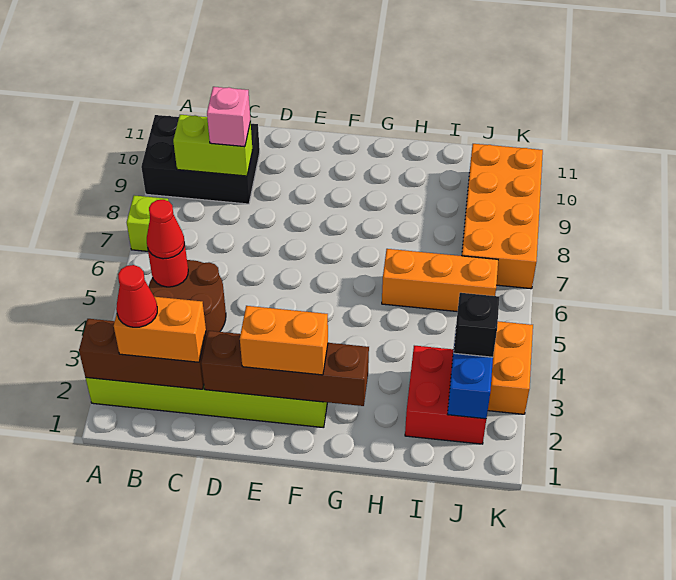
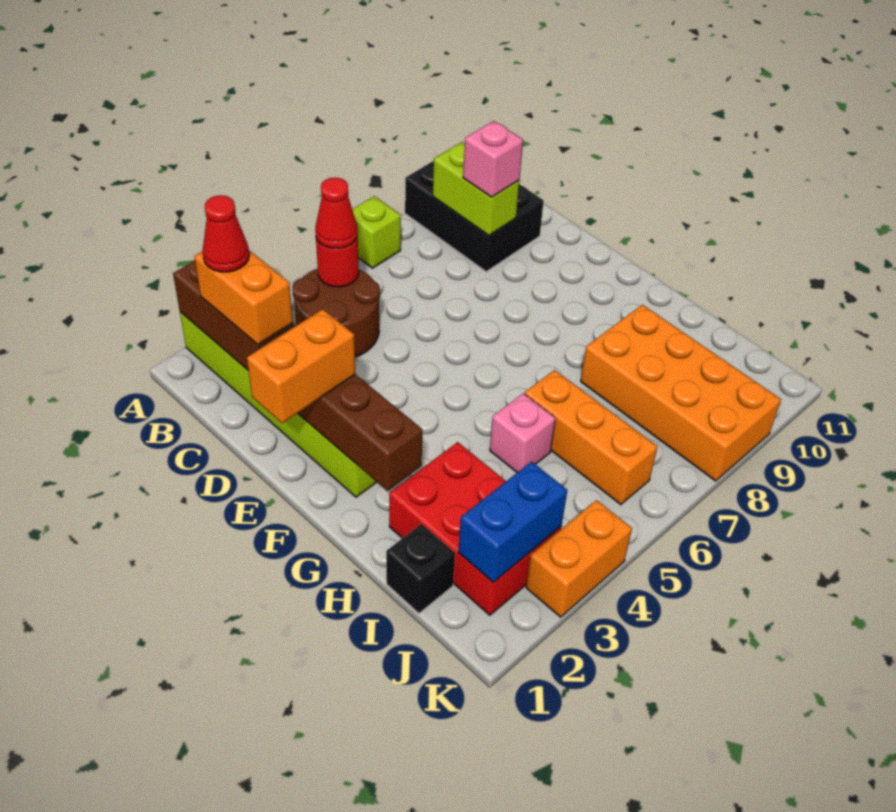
orange 1x2 brick [240,306,328,375] -> orange 1x2 brick turned to [247,309,356,423]
none -> pink 1x1 brick [490,393,556,473]
red 2x2 brick [405,346,486,444] -> red 2x3 brick [389,442,561,615]
black 1x1 brick [454,293,499,357] -> black 1x1 brick moved to [386,524,455,613]
orange 2x4 brick [462,144,543,289] -> orange 2x4 brick turned to [581,305,781,481]

